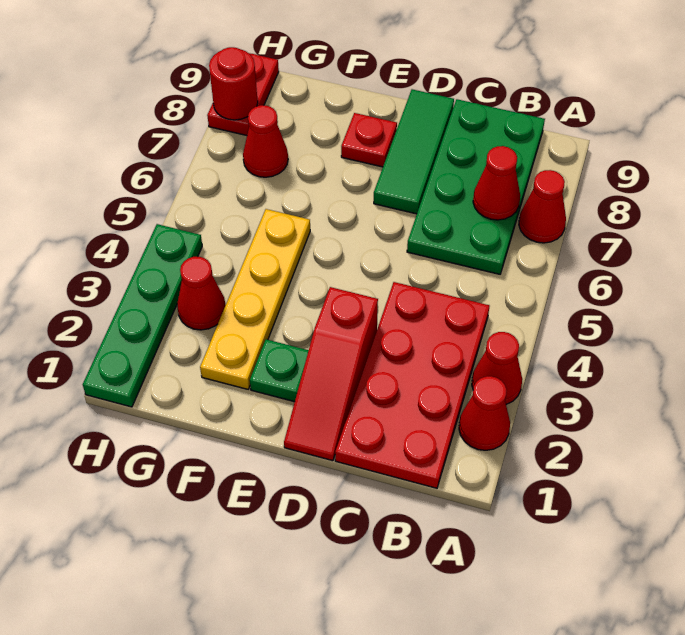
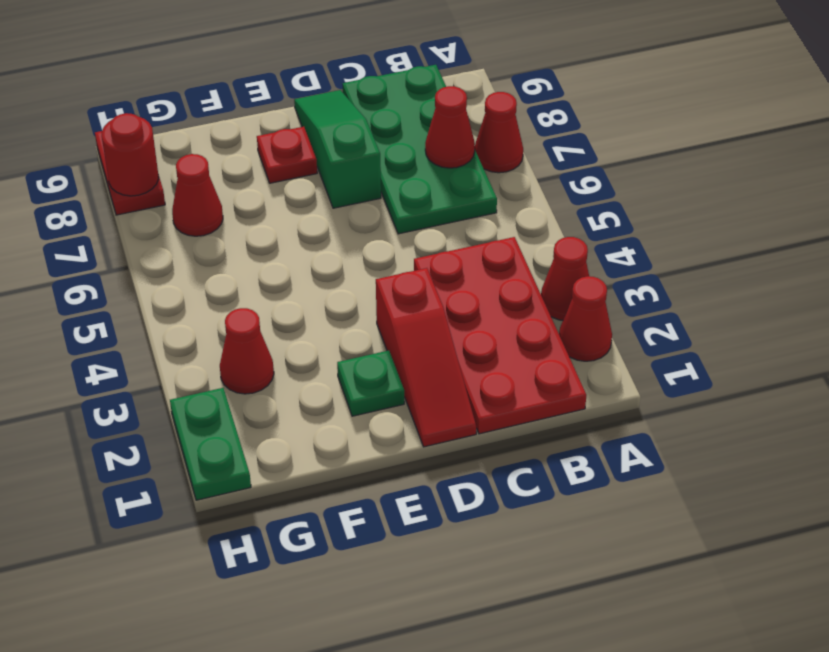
green 1x3 tile [374,89,454,214] -> green 1x3 slope [294,90,381,208]
yellow 1x4 plate [200,209,310,389] -> none
green 1x4 plate [83,224,202,407] -> green 1x2 plate [170,388,251,500]

